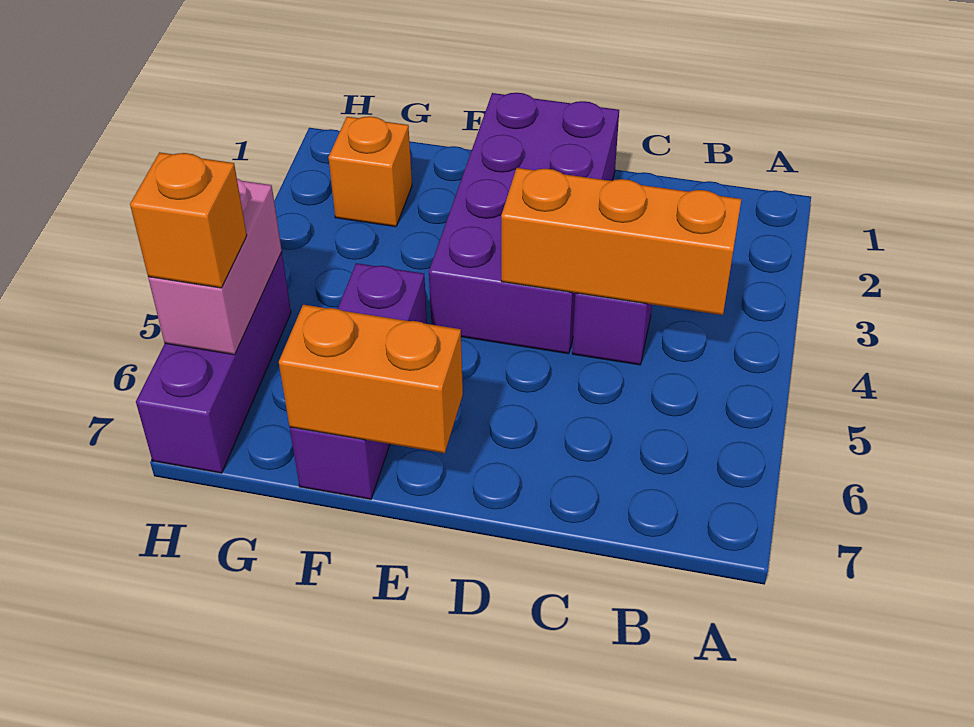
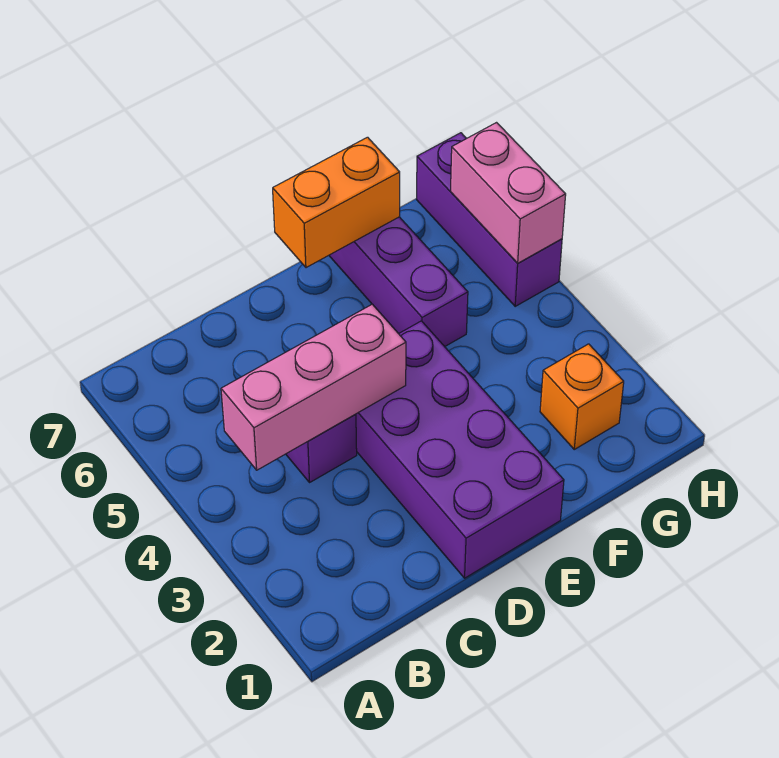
orange 1x3 brick [501,168,741,315] -> pink 1x3 brick [221,304,406,470]
orange 1x1 brick [130,152,247,288] -> none

